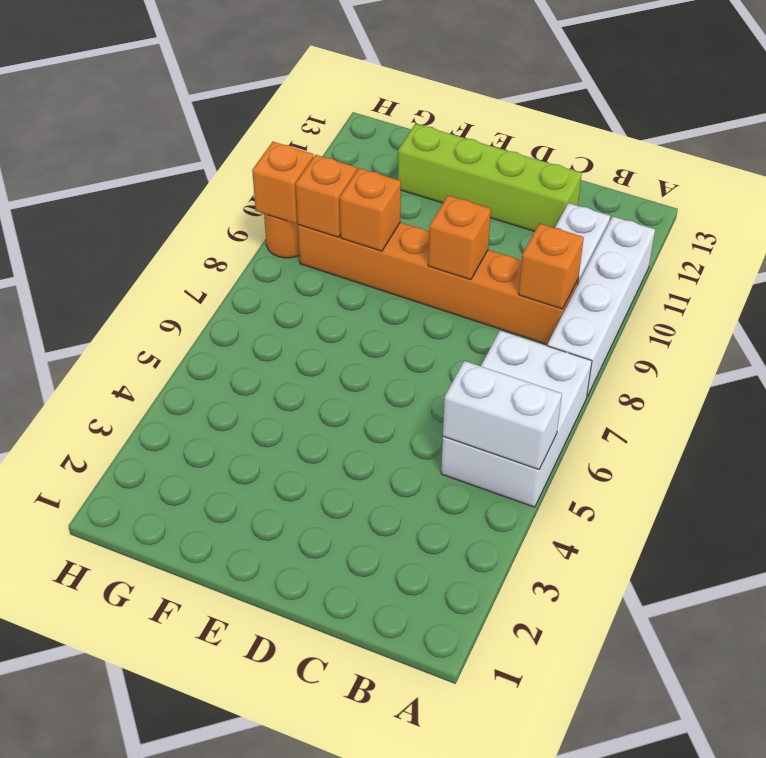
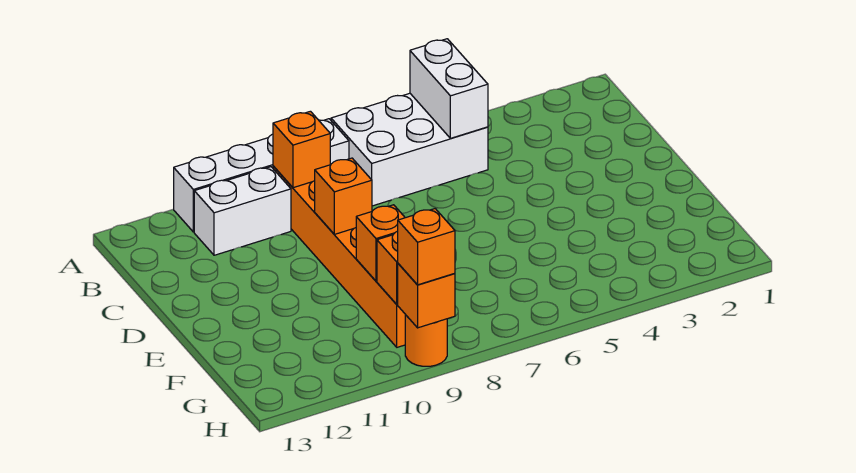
lime 1x4 brick [398,124,582,231] -> none
none -> orange 1x1 brick [398,209,455,285]

